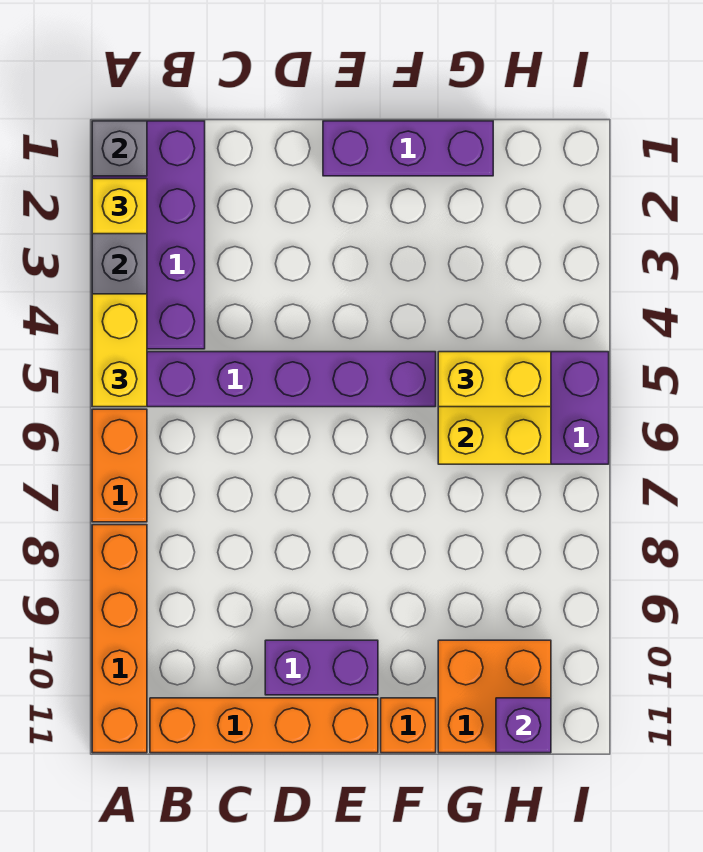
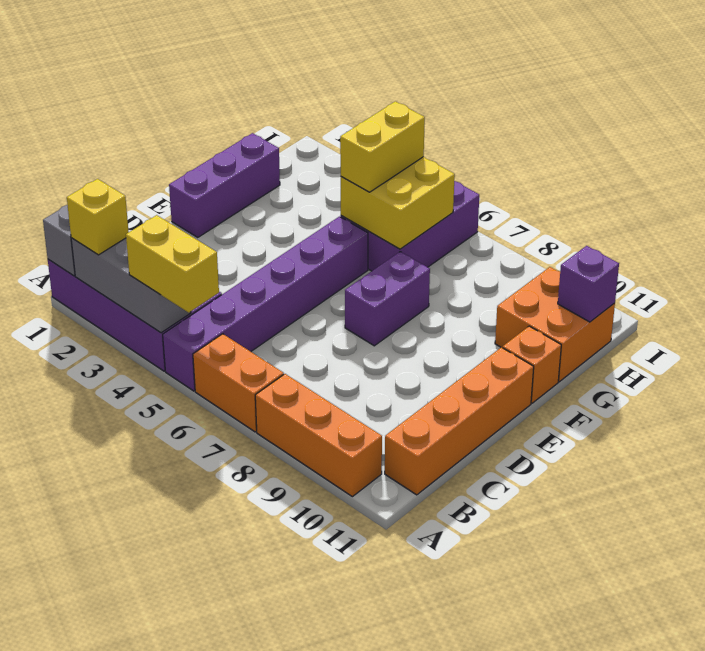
orange 1x4 brick [92,525,147,753] -> orange 1x3 brick [255,374,382,497]
purple 1x2 brick [265,640,378,695] -> purple 1x2 brick moved to [345,252,430,346]

